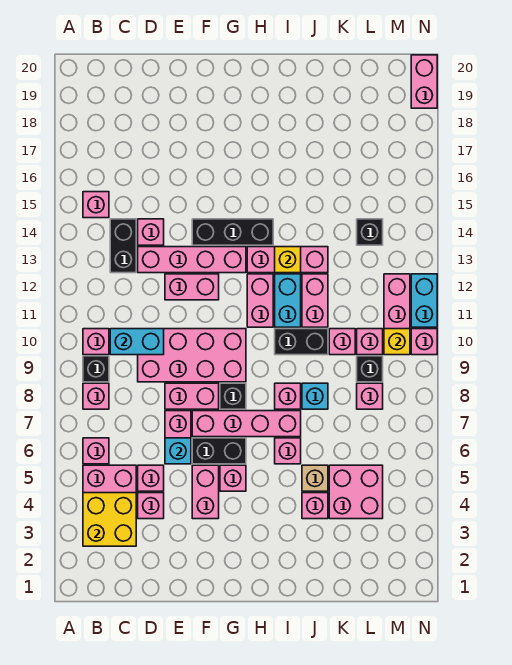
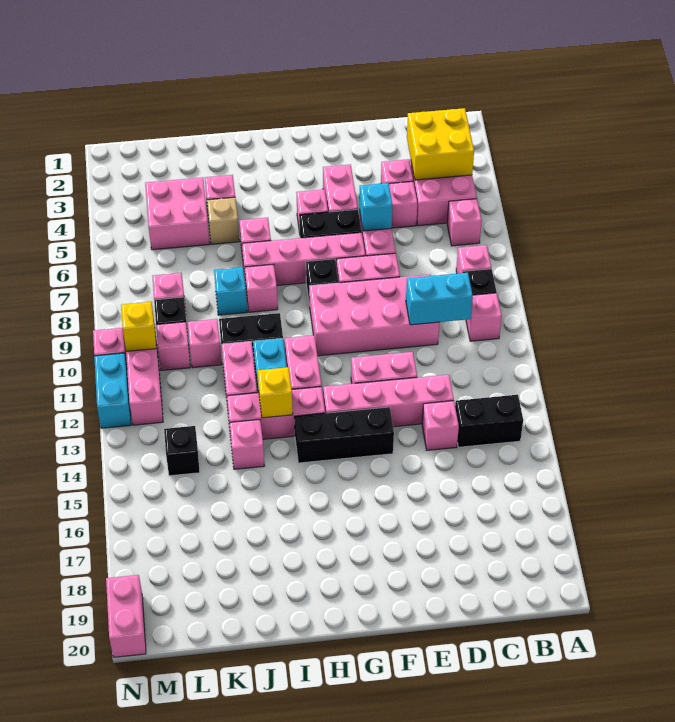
pink 1x1 brick [83,192,109,218] -> pink 1x1 brick moved to [229,420,264,469]
black 1x2 brick [110,219,136,273] -> black 1x2 brick turned to [455,395,523,447]

